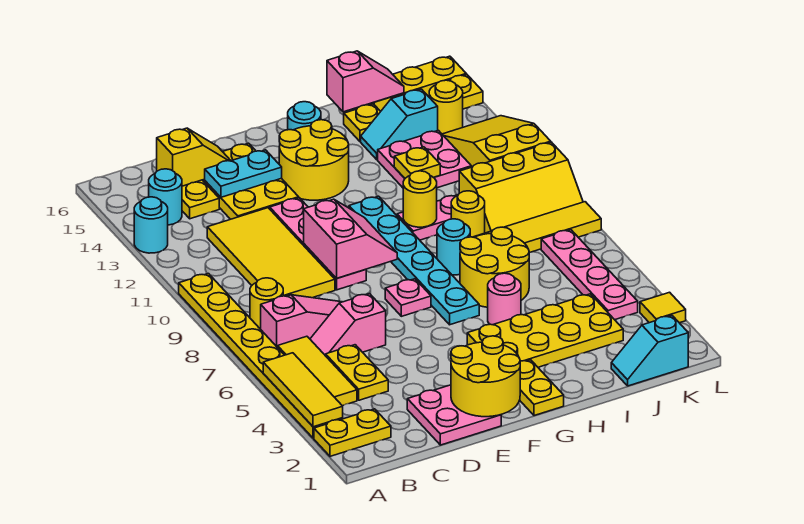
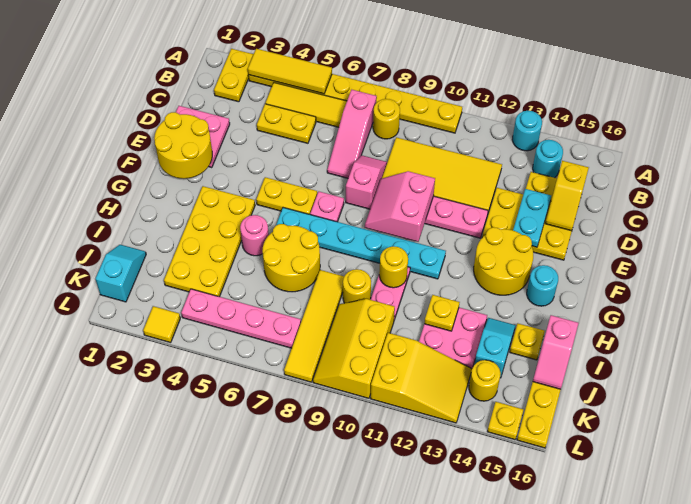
pink 1x2 slope [310,294,386,356] -> pink 1x2 slope moved to [346,155,387,209]
pink 2x2 slope [304,199,397,279] -> pink 2x2 slope turned to [365,171,435,242]
yellow 1x2 plate [520,360,564,416] -> yellow 1x2 plate moved to [256,177,317,214]
cyan 1x1 round brick [437,219,470,275] -> none

